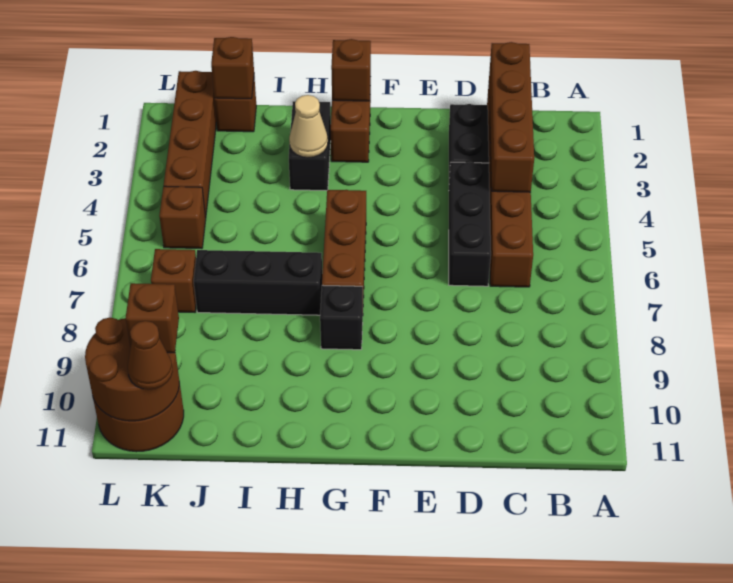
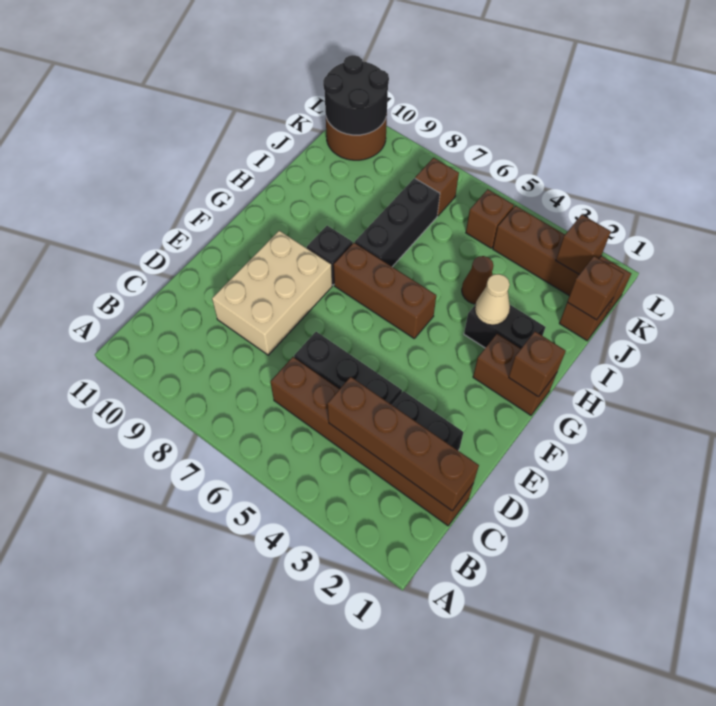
none -> tan 2x3 brick [212,231,332,355]
brown 2x2 round brick [85,318,179,421] -> black 2x2 round brick [323,55,389,135]
brown 1x1 brick [126,283,179,353] -> brown 1x1 brick moved to [556,215,611,274]
brown 1x1 cone [128,321,173,390] -> brown 1x1 cone moved to [462,256,493,304]

